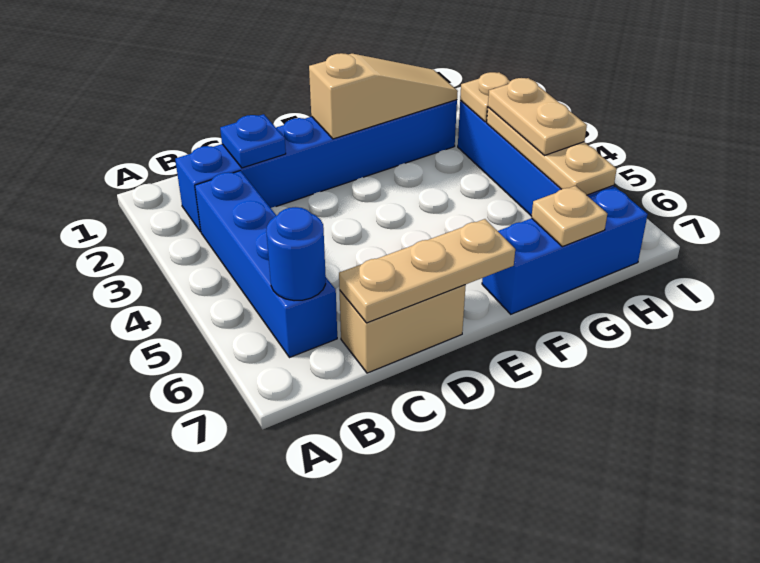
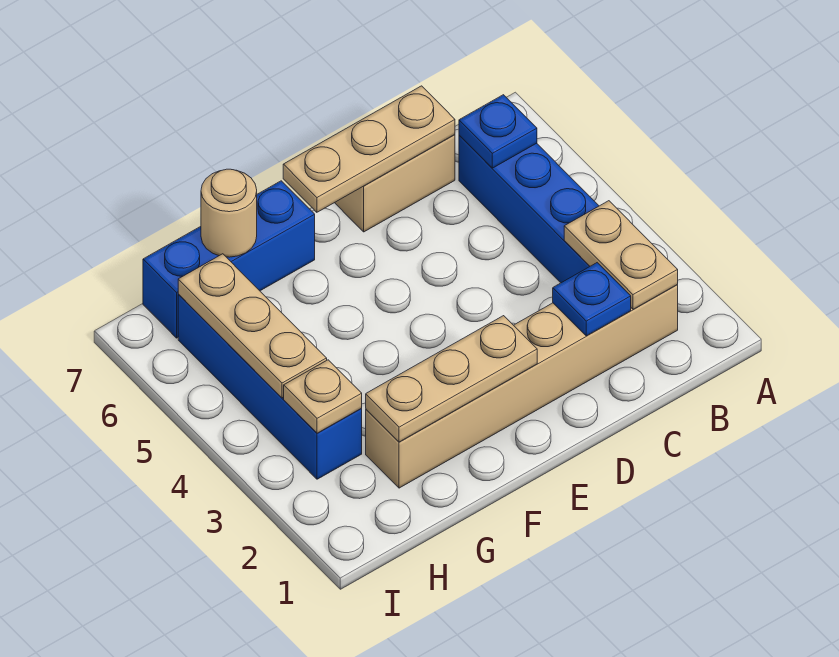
blue 1x6 brick [175,100,457,232] -> tan 1x6 brick [366,285,678,488]
blue 1x1 round brick [266,207,326,301] -> blue 1x1 plate [459,95,537,168]
tan 1x3 slope [309,53,458,139] -> tan 1x3 plate [366,316,537,442]
tan 1x1 plate [531,186,607,247] -> tan 1x1 round brick [201,169,257,257]
tan 1x2 plate [488,78,587,156] -> tan 1x2 plate moved to [564,201,678,309]

